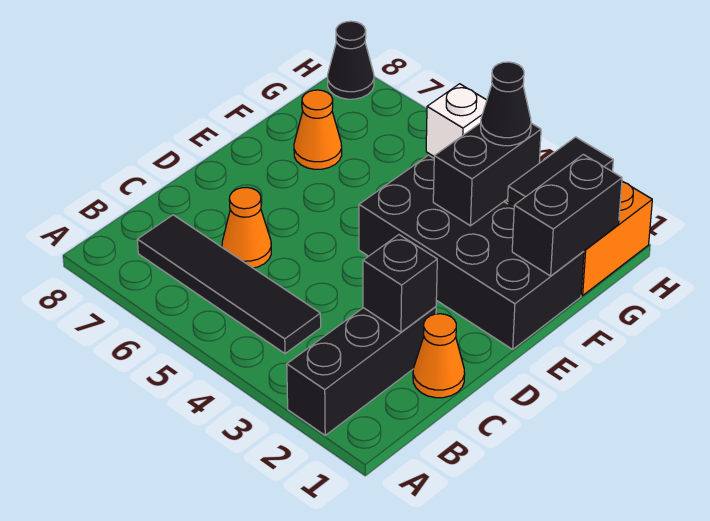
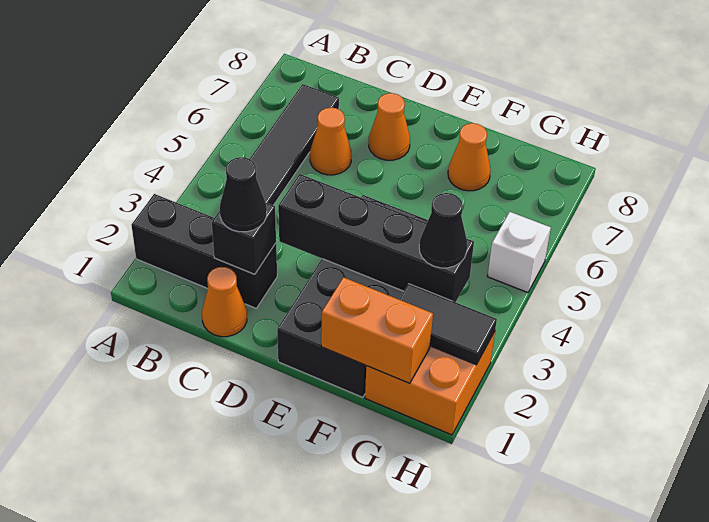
none -> orange 1x1 cone [369,93,410,160]
black 1x2 brick [512,154,622,276] -> orange 1x2 brick [321,277,433,383]
black 1x2 brick [433,123,541,226] -> black 1x4 brick [278,174,474,302]
black 1x1 cone [328,21,374,99] -> black 1x1 cone moved to [220,157,267,232]

